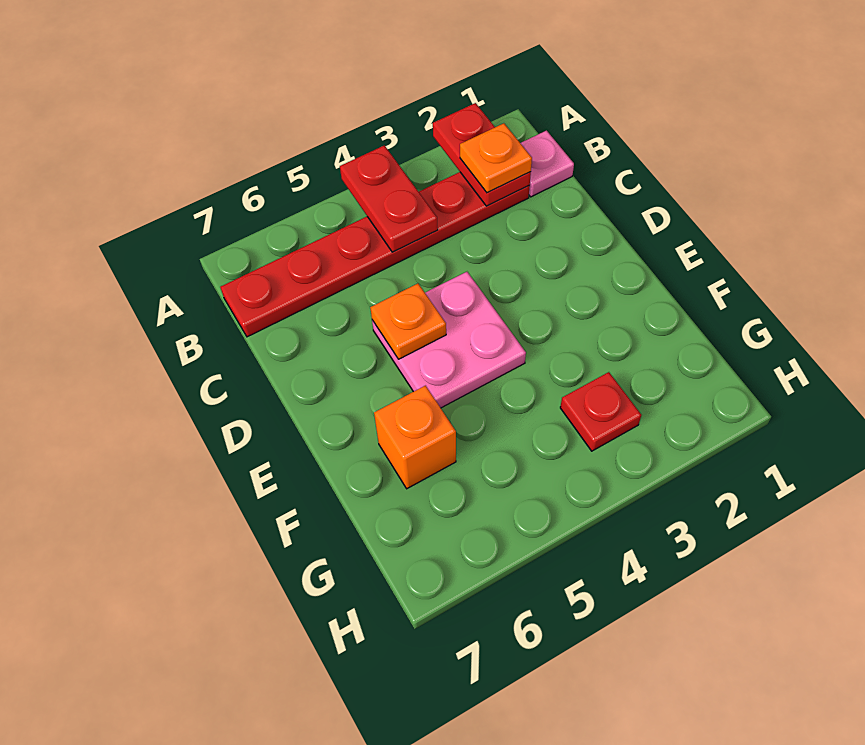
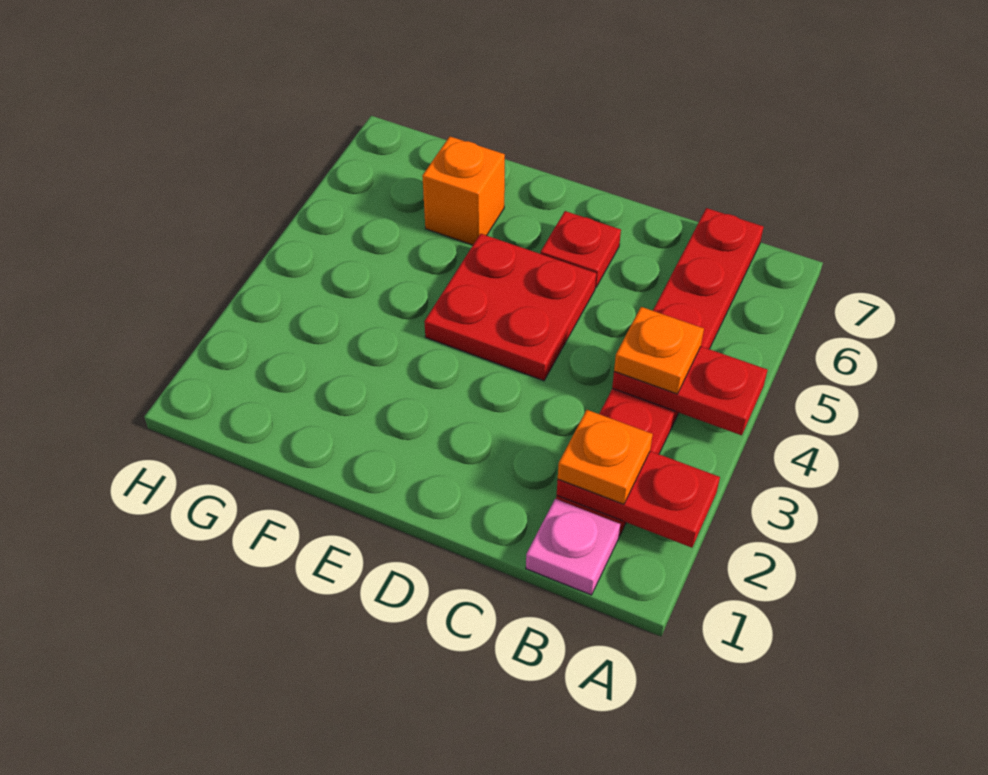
pink 2x2 plate [372,272,526,408] -> red 2x2 plate [424,234,596,381]
orange 1x1 plate [370,284,446,359] -> orange 1x1 plate moved to [614,307,704,394]
red 1x1 plate [560,372,641,451] -> red 1x1 plate moved to [540,211,621,287]

